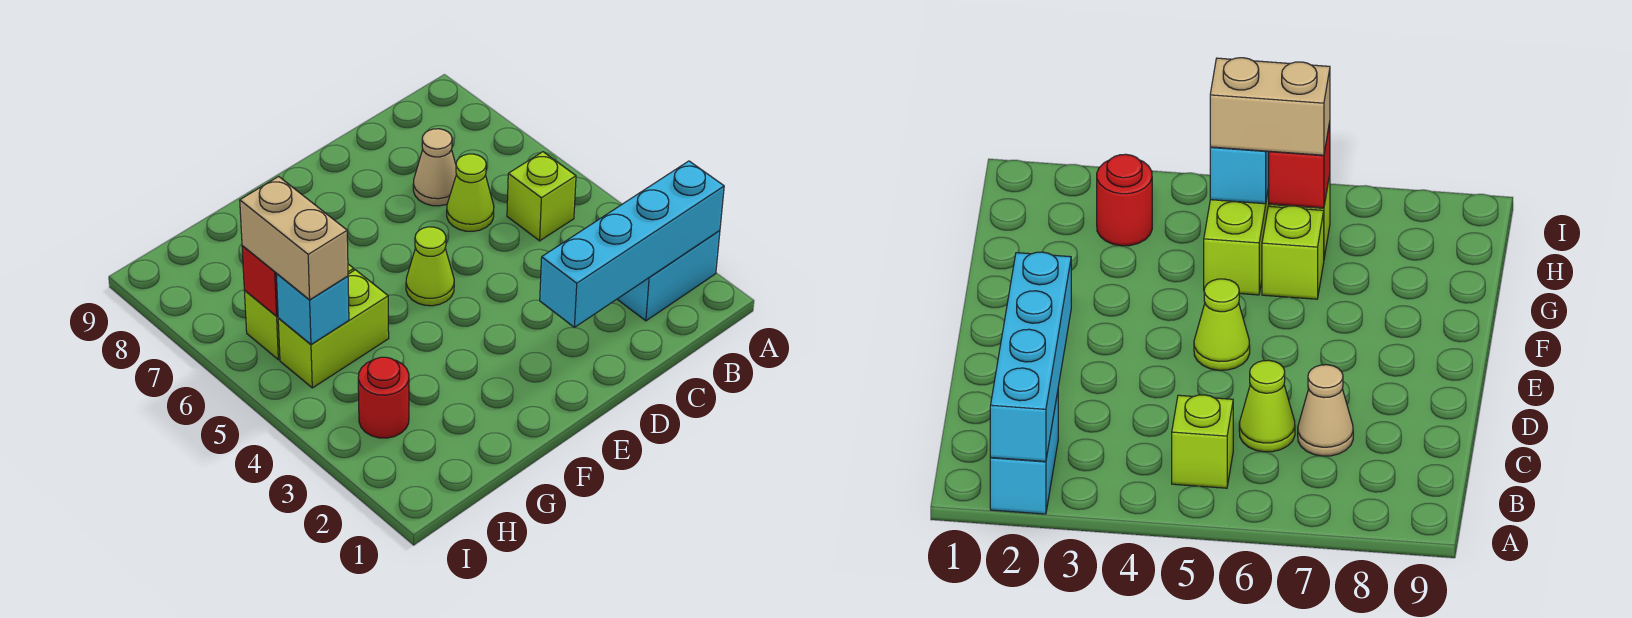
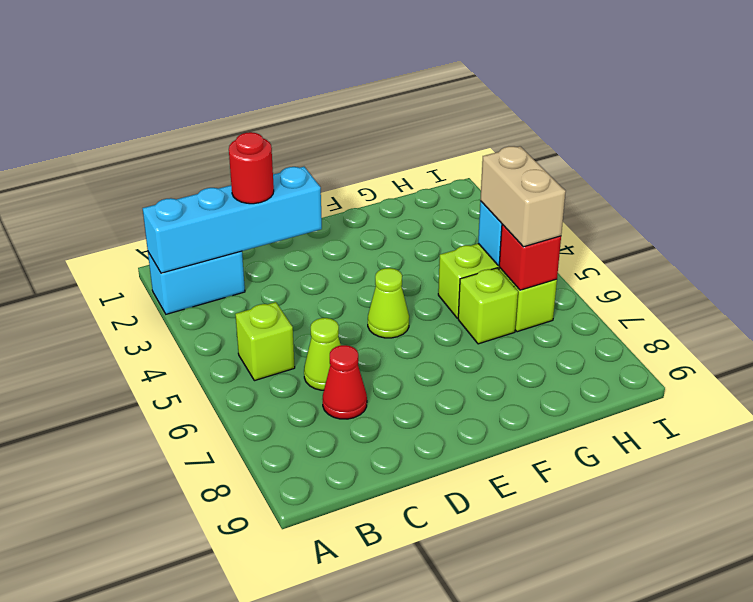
tan 1x1 cone [413,129,456,206] -> red 1x1 cone [323,345,367,419]
red 1x1 round brick [358,357,409,438] -> red 1x1 round brick moved to [229,132,274,204]

